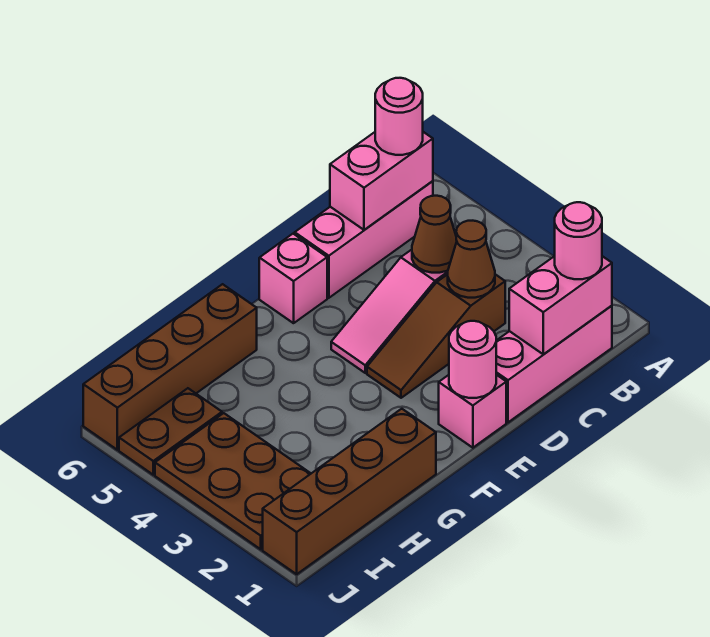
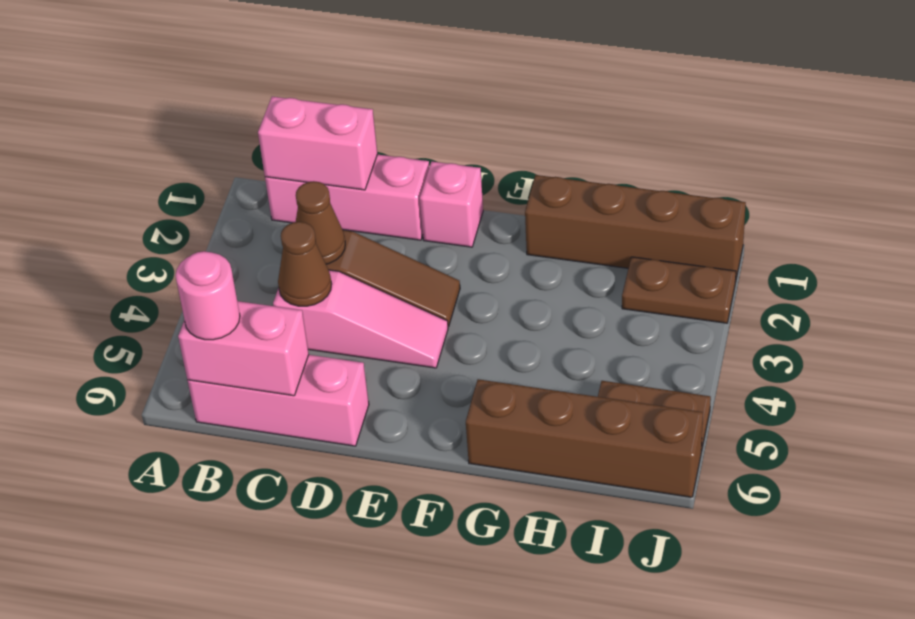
pink 1x1 round brick [555,202,602,279] -> none
pink 1x1 round brick [449,321,496,398] -> none
pink 1x1 brick [259,234,327,323] -> none
brown 2x3 plate [155,413,311,549] -> brown 1x2 plate [622,257,736,323]

